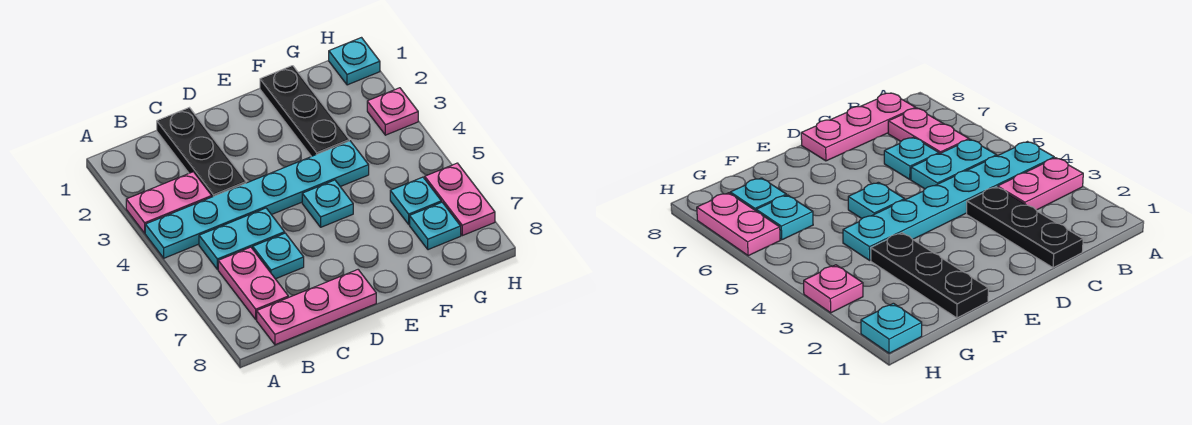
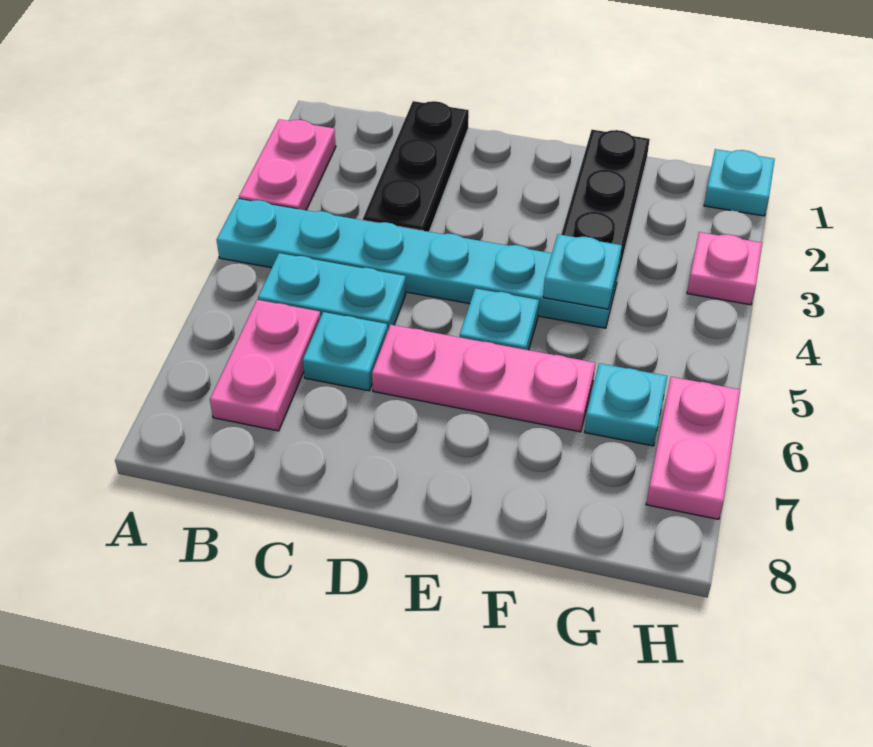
pink 1x2 plate [126,172,212,233] -> pink 1x2 plate turned to [239,119,336,210]
pink 1x3 plate [257,270,376,345] -> pink 1x3 plate moved to [372,325,595,432]
cyan 1x1 plate [410,202,461,250] -> cyan 1x1 plate moved to [543,234,622,309]

